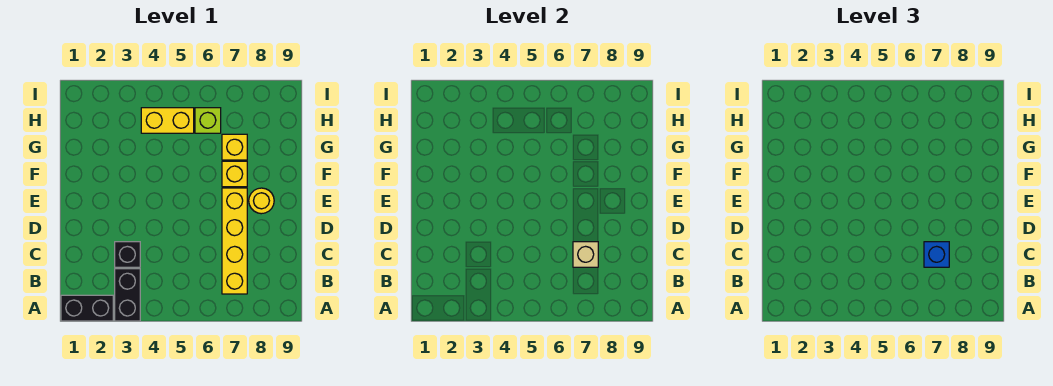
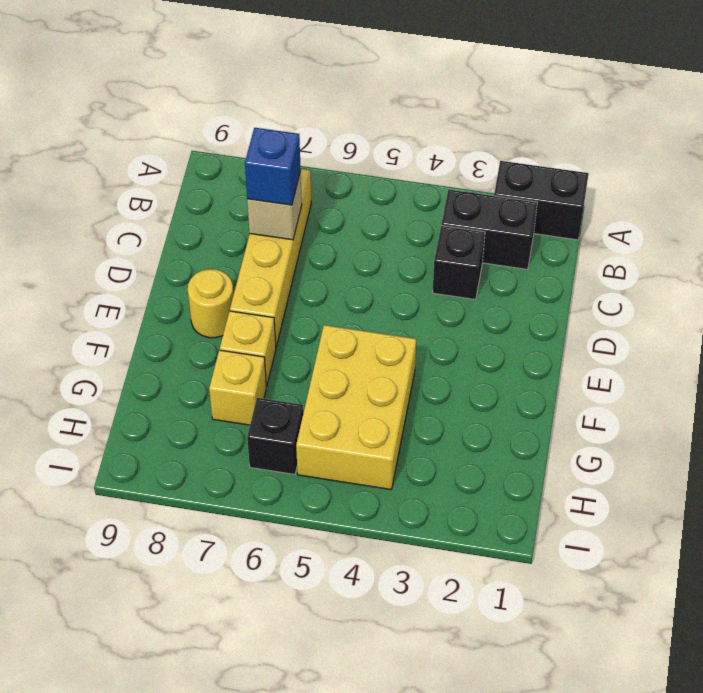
black 1x2 brick [115,269,140,321] -> black 1x2 brick turned to [441,190,537,269]
yellow 1x2 brick [141,108,194,133] -> yellow 2x3 brick [296,325,416,490]
lime 1x1 brick [195,108,221,133] -> black 1x1 brick [247,398,303,475]

